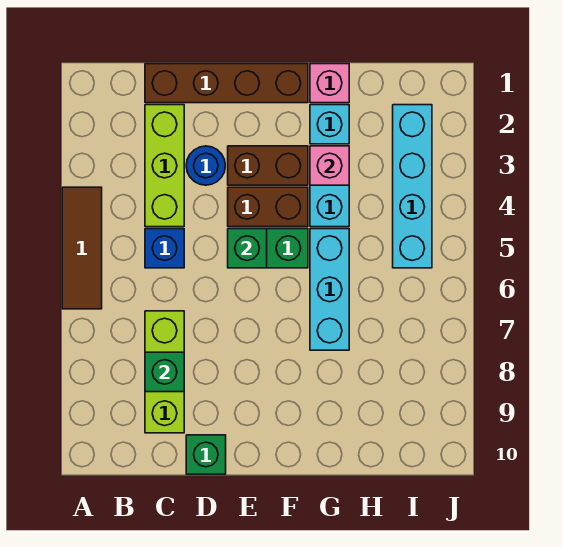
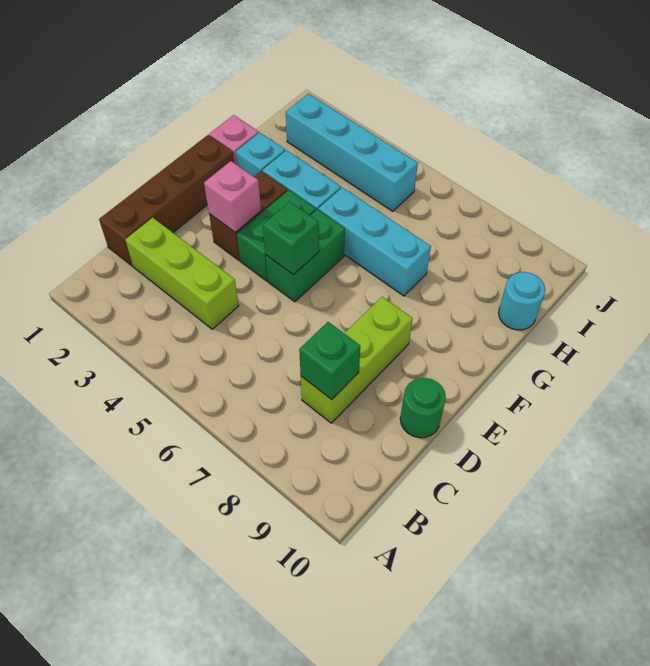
brown 1x3 tile [62,187,102,309] -> none
blue 1x1 brick [145,229,184,268] -> none
lime 1x3 brick [145,311,184,433] -> lime 1x3 brick turned to [301,297,413,423]
blue 1x1 round brick [186,146,225,185] -> none
green 1x1 brick [186,435,226,474] -> green 1x1 round brick [400,378,446,438]
brown 1x2 brick [228,187,308,227] -> green 1x2 brick [237,190,316,281]
pink 1x1 brick [310,146,349,185] -> pink 1x1 brick moved to [204,161,261,233]
none -> cyan 1x1 round brick [499,272,545,330]

